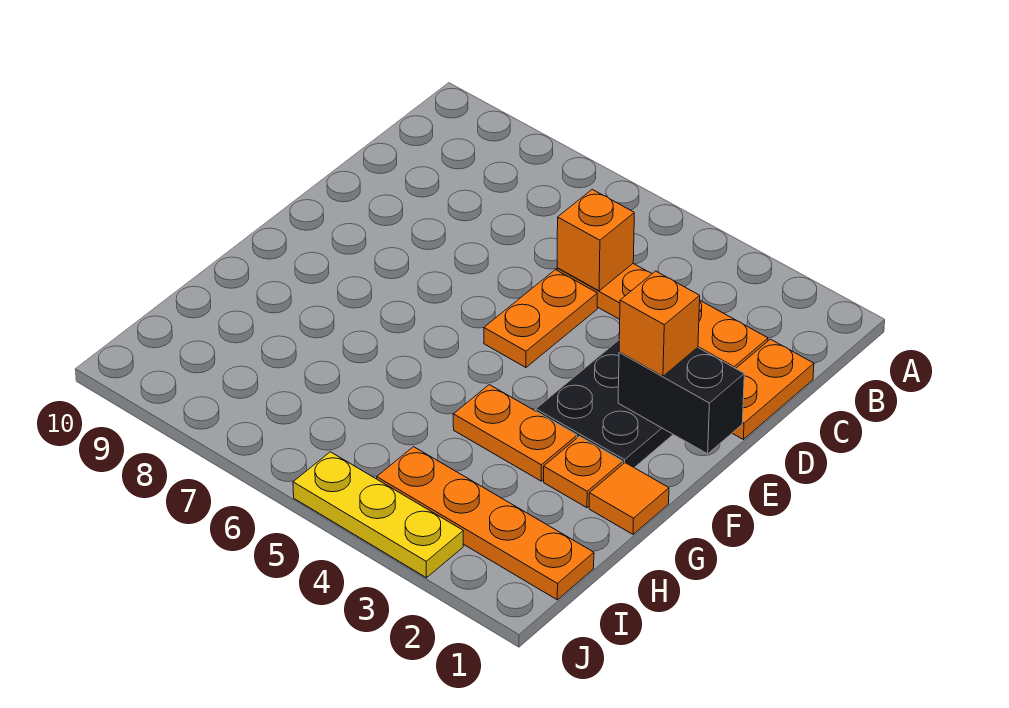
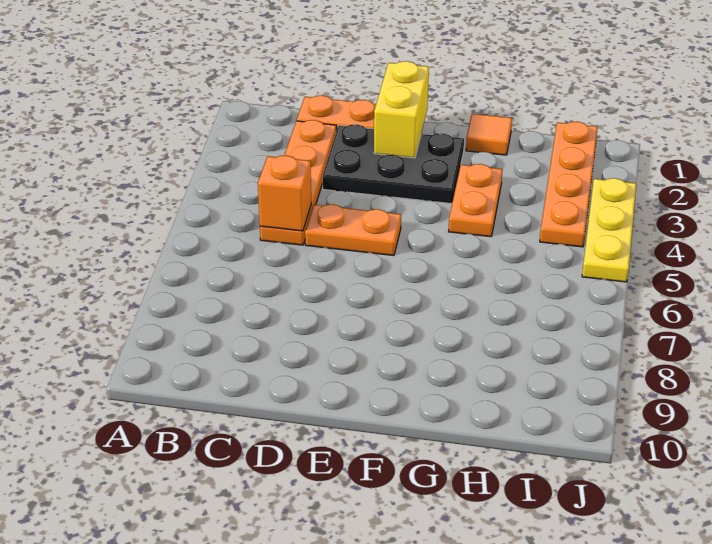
black 1x2 brick [618,348,744,454] -> yellow 1x2 brick [374,61,429,158]
orange 1x1 brick [619,271,700,376] -> none
orange 1x1 plate [544,436,623,508] -> none

